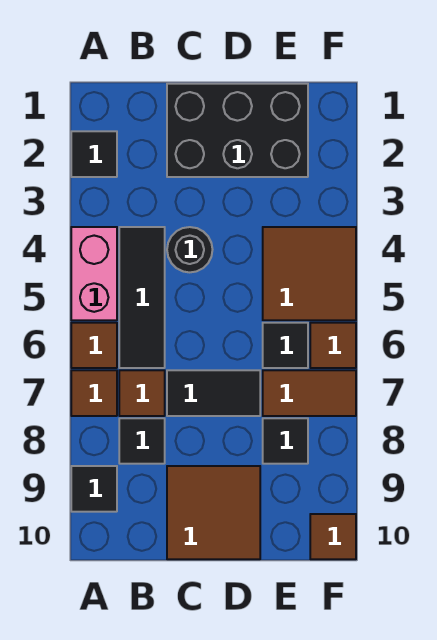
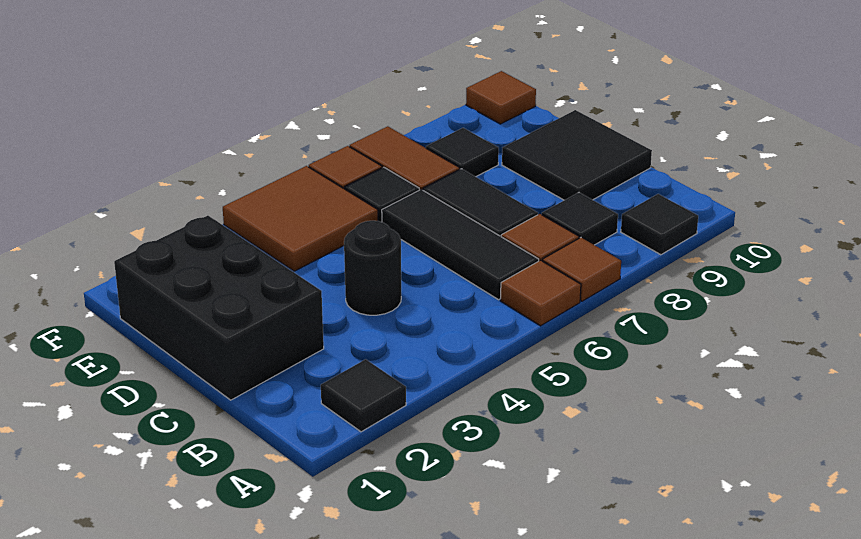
pink 1x2 brick [71,227,117,320] -> none
black 1x3 tile [119,227,165,368] -> black 1x3 tile turned to [382,190,539,300]
brown 2x2 tile [167,466,260,559] -> black 2x2 tile [502,110,652,200]

